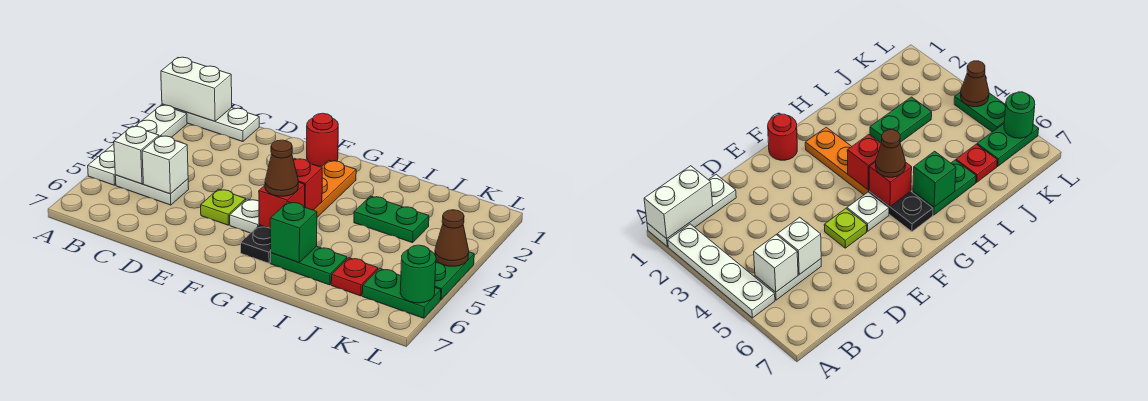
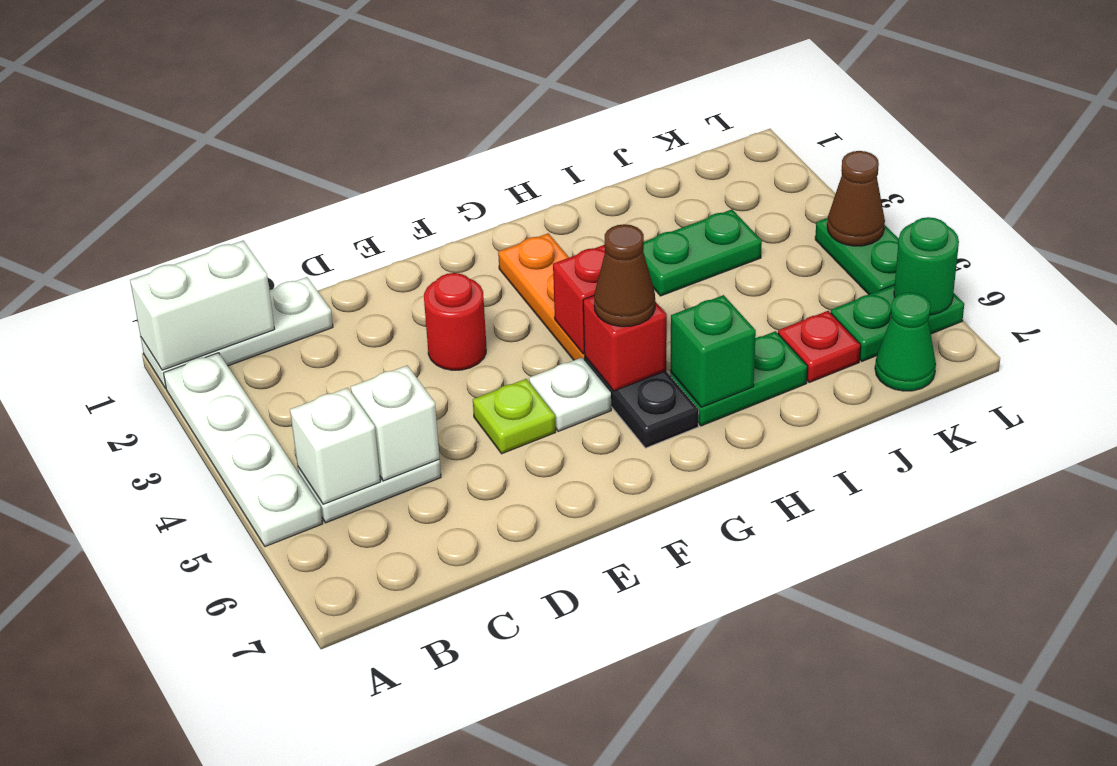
red 1x1 round brick [307,113,338,167] -> red 1x1 round brick moved to [424,273,486,370]
none -> green 1x1 cone [875,292,936,391]

